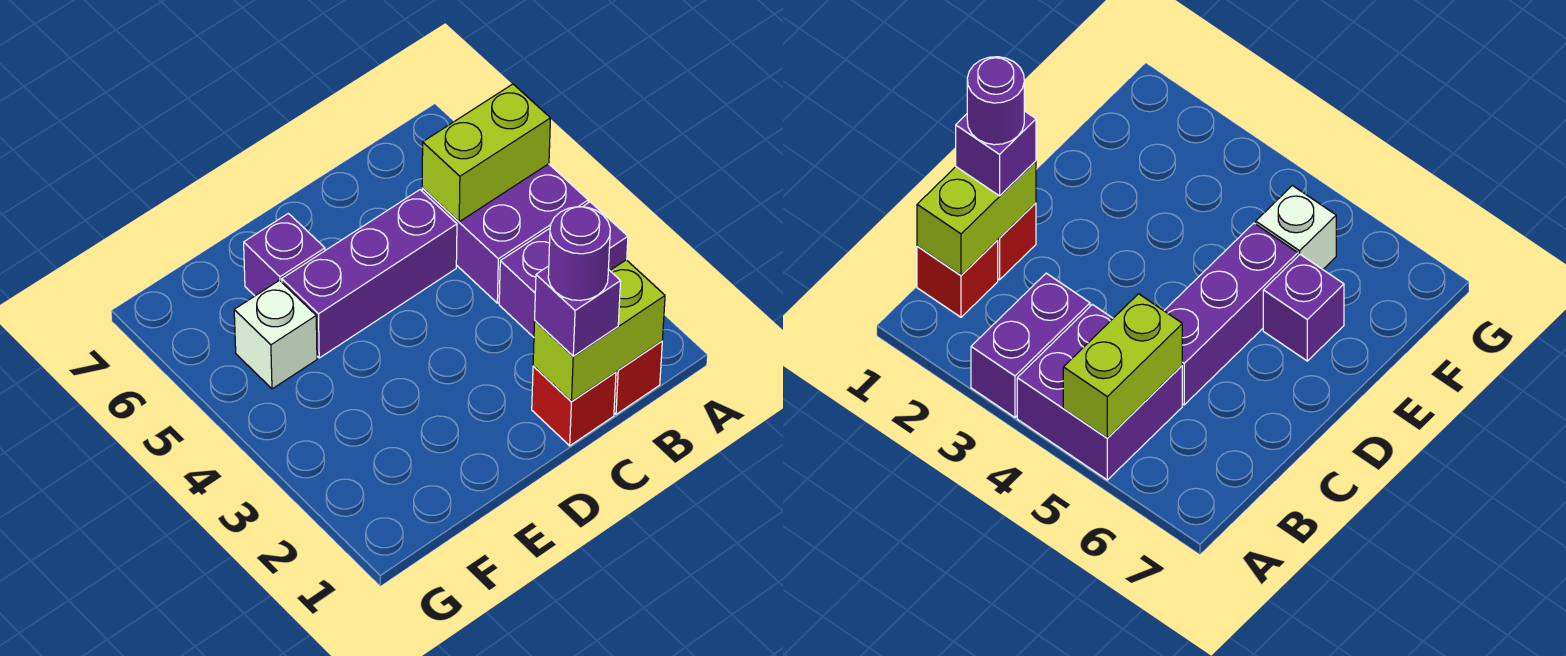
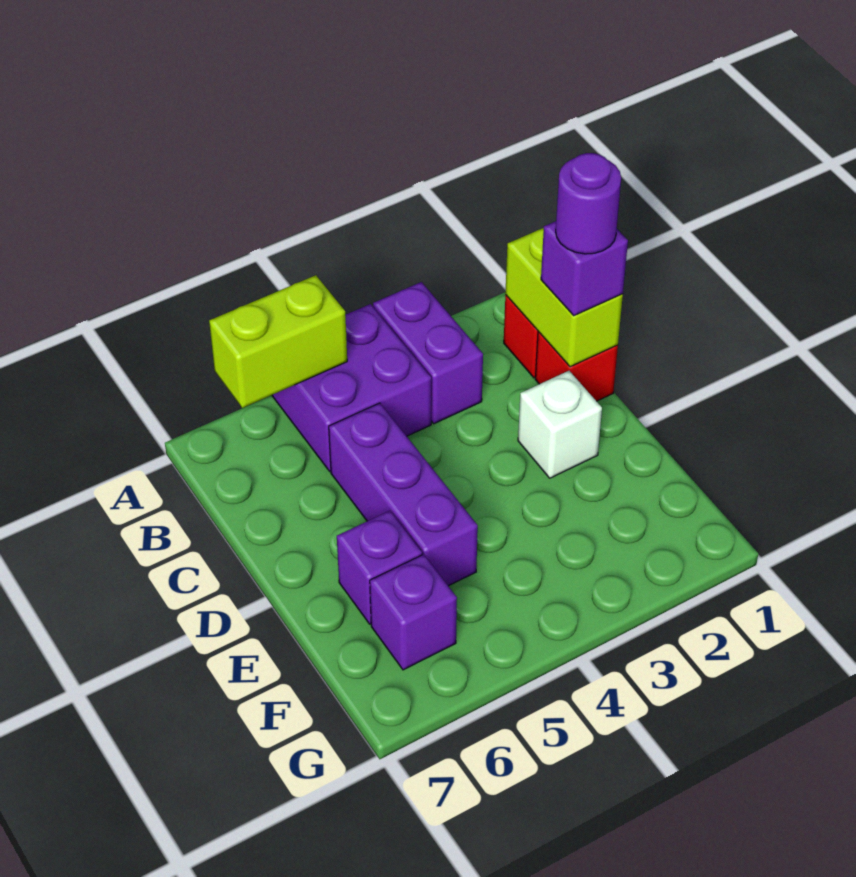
lime 1x2 brick [422,84,550,222] -> lime 1x2 brick turned to [209,275,347,408]
white 1x1 brick [234,280,317,389] -> white 1x1 brick moved to [518,371,602,478]
none -> purple 1x1 brick [370,554,457,670]

